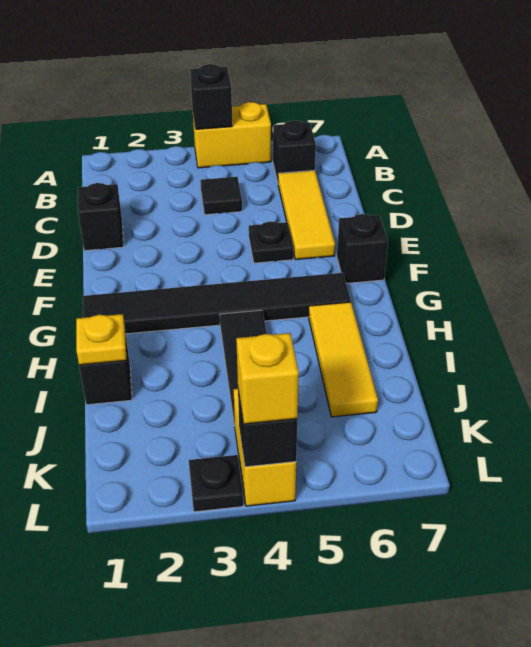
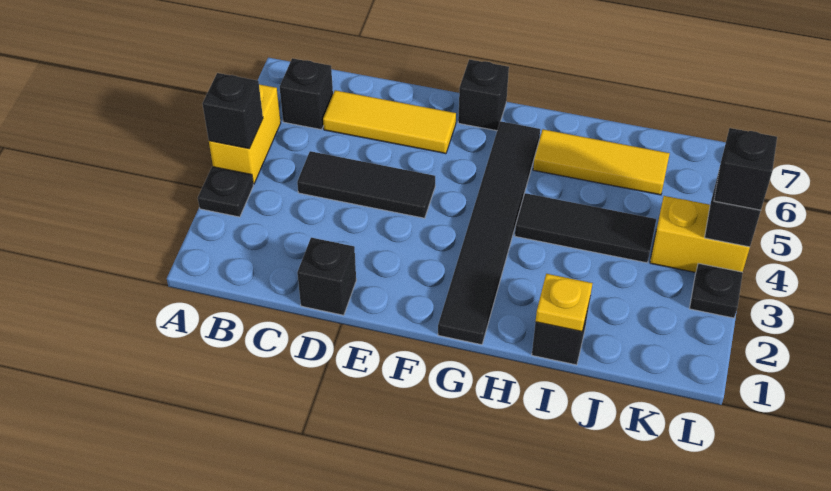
black 1x1 tile [200,177,242,215] -> black 1x3 tile [297,151,435,218]
black 1x1 plate [249,222,293,263] -> black 1x1 plate moved to [198,167,254,217]
yellow 1x1 brick [236,333,299,424] -> black 1x1 brick [714,128,777,210]

